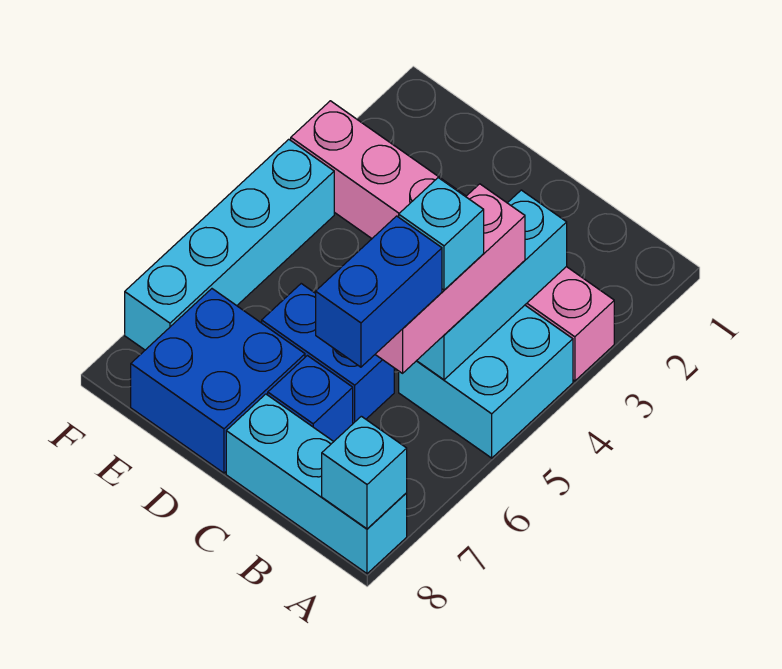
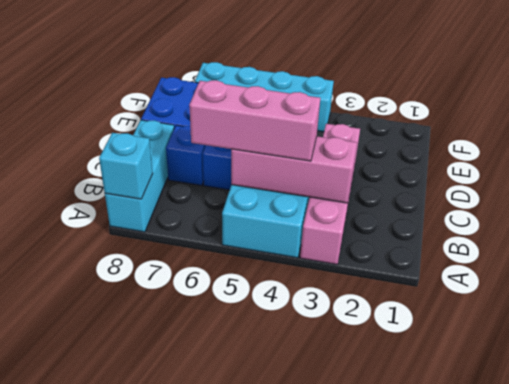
pink 1x6 brick [291,101,614,381] -> pink 1x4 brick [300,124,360,264]
cyan 1x3 brick [417,190,567,380] -> pink 1x3 brick [231,136,357,203]
cyan 1x1 brick [399,178,484,290] -> none
blue 1x2 brick [316,216,442,367] -> none

